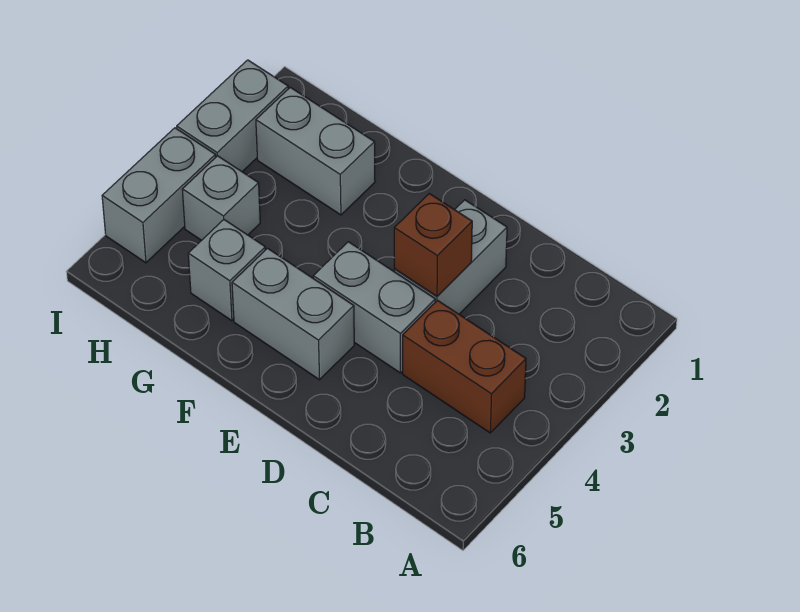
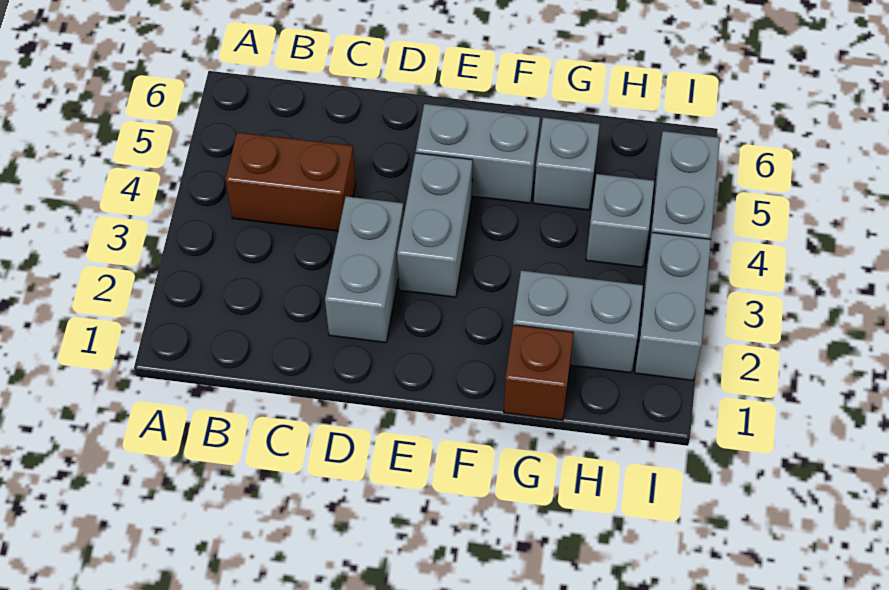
brown 1x1 brick [394,194,472,296] -> brown 1x1 brick moved to [504,325,573,420]
grey 1x2 brick [313,242,435,373] -> grey 1x2 brick turned to [397,153,472,297]

